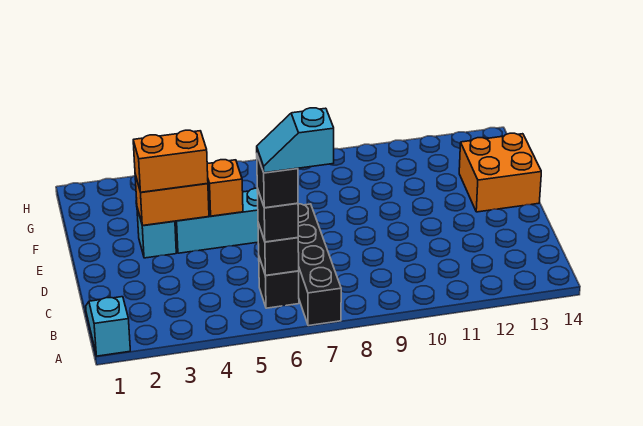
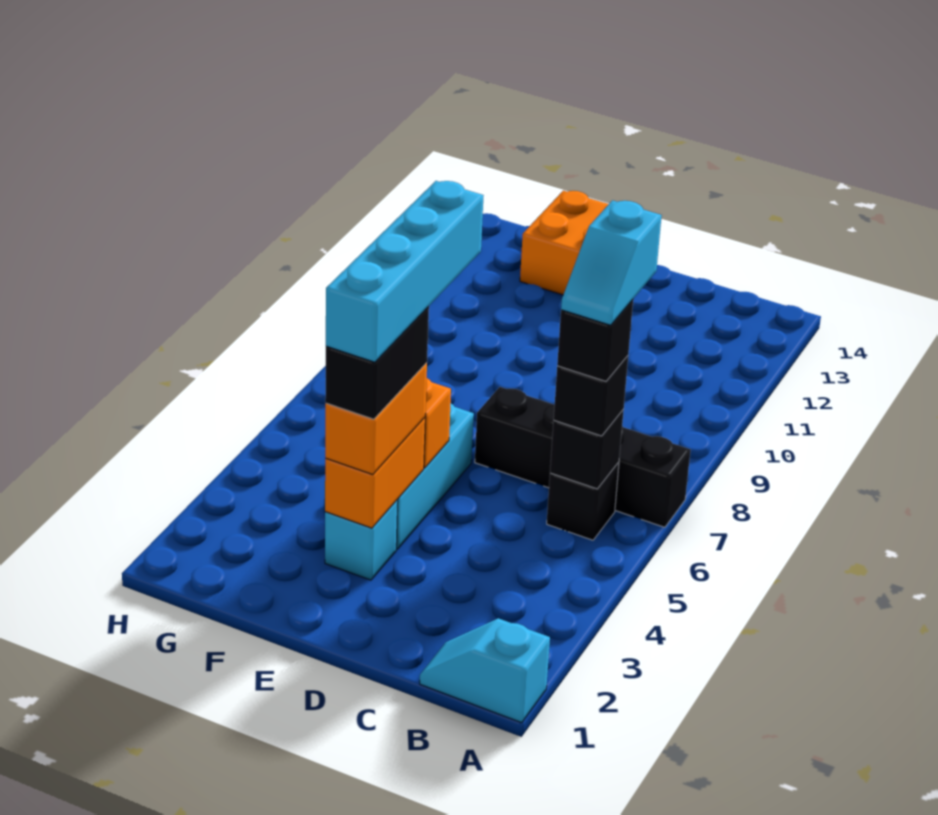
none -> black 1x2 brick [325,306,429,419]
none -> cyan 1x4 brick [326,181,484,362]

